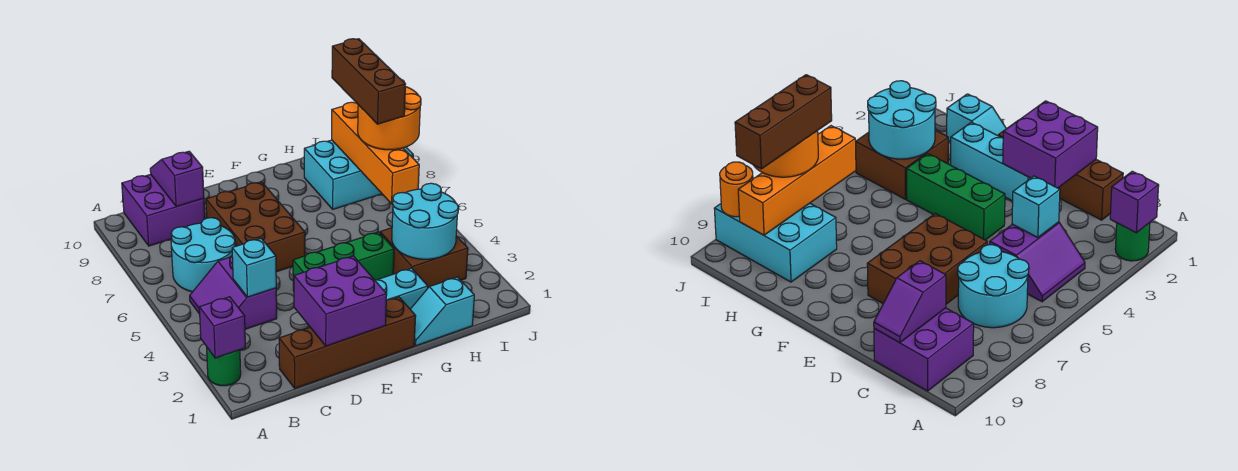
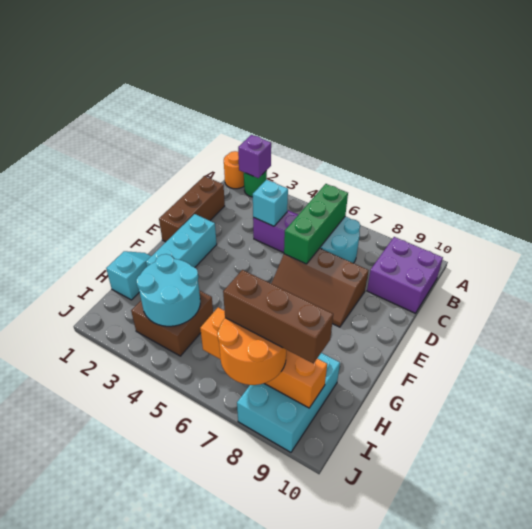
brown 1x4 brick [279,297,416,388] -> brown 1x3 brick [159,176,225,242]
purple 1x2 slope [150,151,204,207] -> none
purple 2x2 brick [294,256,387,346] -> none
brown 2x3 brick [206,182,305,272] -> brown 2x3 slope [271,248,369,327]
green 1x3 brick [293,232,394,291] -> green 1x3 brick moved to [284,184,348,264]
orange 1x1 round brick [720,162,753,217] -> orange 1x1 round brick moved to [224,151,244,189]

